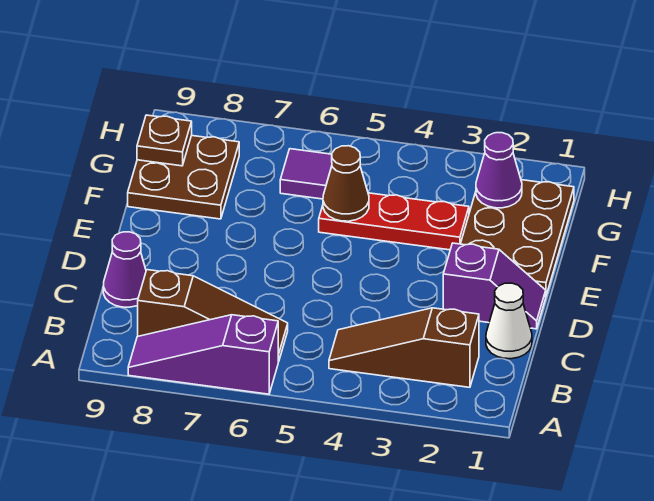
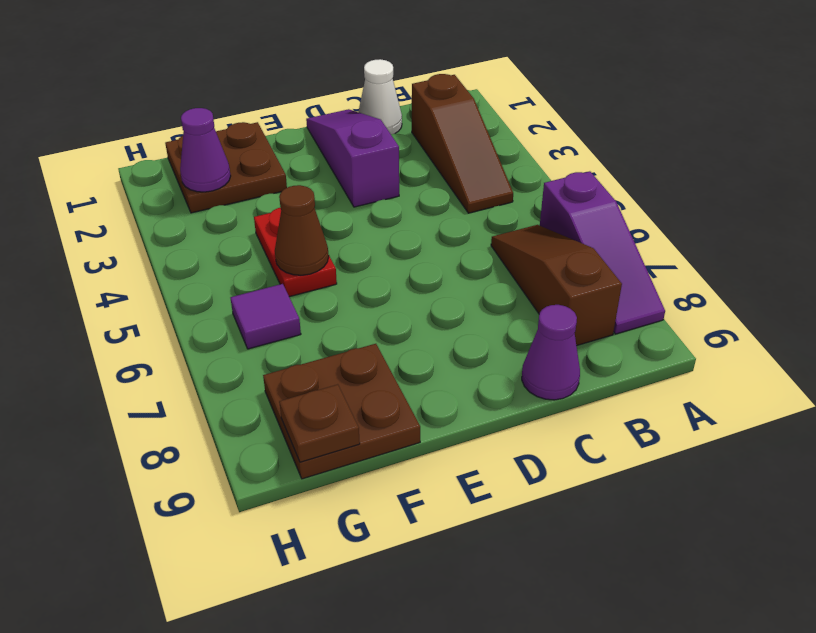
purple 1x2 slope [443,243,546,329] -> purple 1x3 slope [306,109,399,207]
brown 2x3 plate [461,180,574,295] -> brown 2x2 plate [165,122,287,213]
red 1x3 plate [319,193,469,250] -> red 1x2 plate [254,208,337,297]

